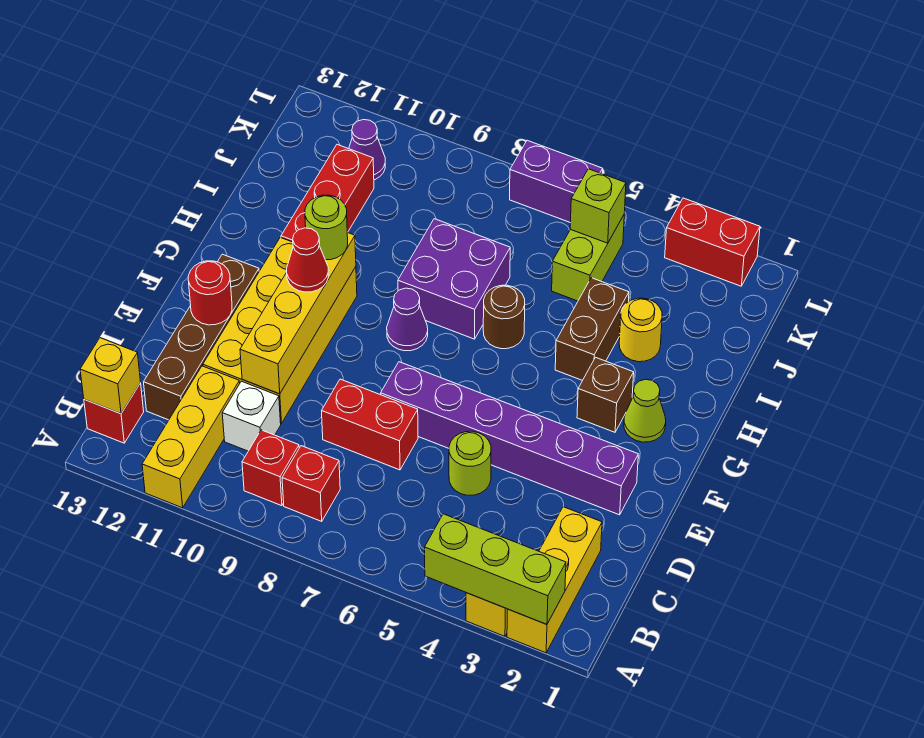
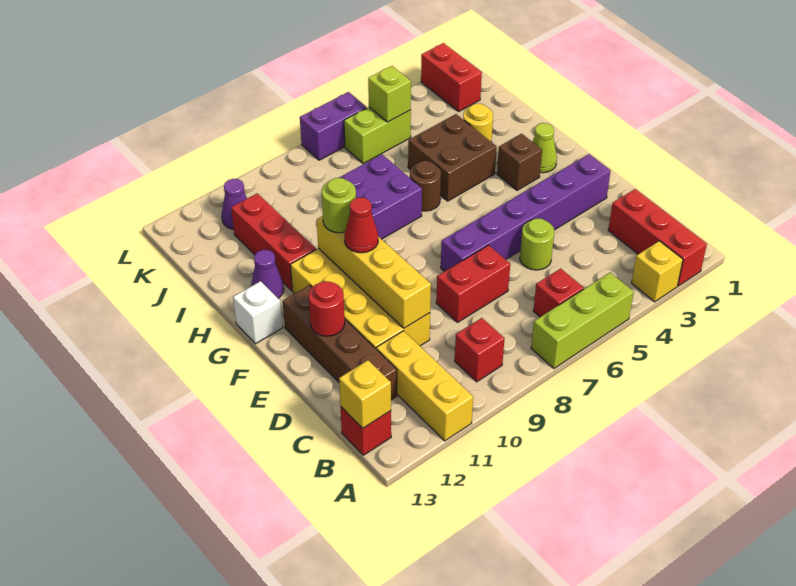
yellow 1x3 brick [507,507,602,653] -> red 1x3 brick [608,189,707,286]
lime 1x3 brick [425,514,566,624] -> lime 1x3 brick moved to [531,272,634,368]
red 1x1 brick [282,446,340,521] -> red 1x1 brick moved to [533,269,584,317]
white 1x1 brick [222,381,281,451] -> white 1x1 brick moved to [233,281,283,344]
purple 1x1 cone [387,288,428,351] -> purple 1x1 cone moved to [251,250,284,298]
brown 1x2 brick [555,278,629,380] -> brown 2x2 brick [408,114,497,201]
lime 1x2 brick [552,215,624,301] -> lime 1x2 brick turned to [344,107,411,163]
red 1x2 brick [665,198,760,286] -> red 1x2 brick turned to [421,43,482,111]

